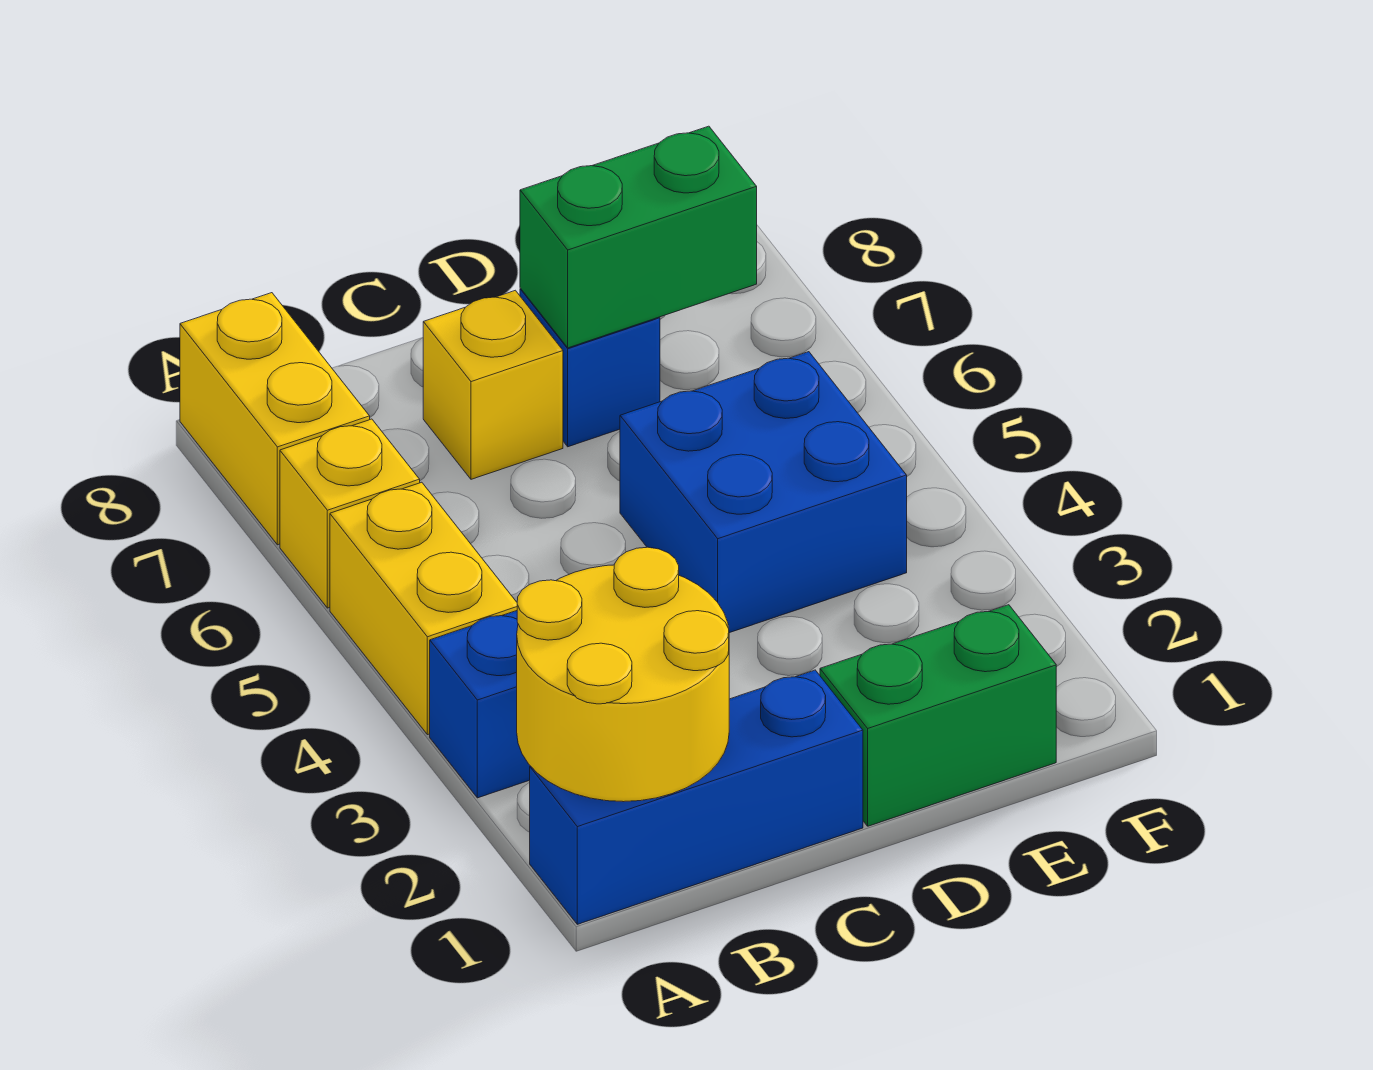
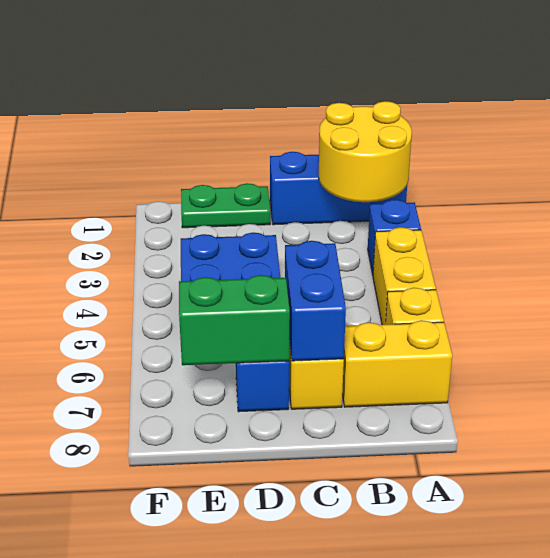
yellow 1x2 brick [180,293,370,545] -> yellow 1x2 brick turned to [342,320,452,407]
none -> blue 1x2 brick [285,241,346,361]
green 1x2 brick [820,605,1056,826] -> green 1x2 plate [181,183,270,228]

